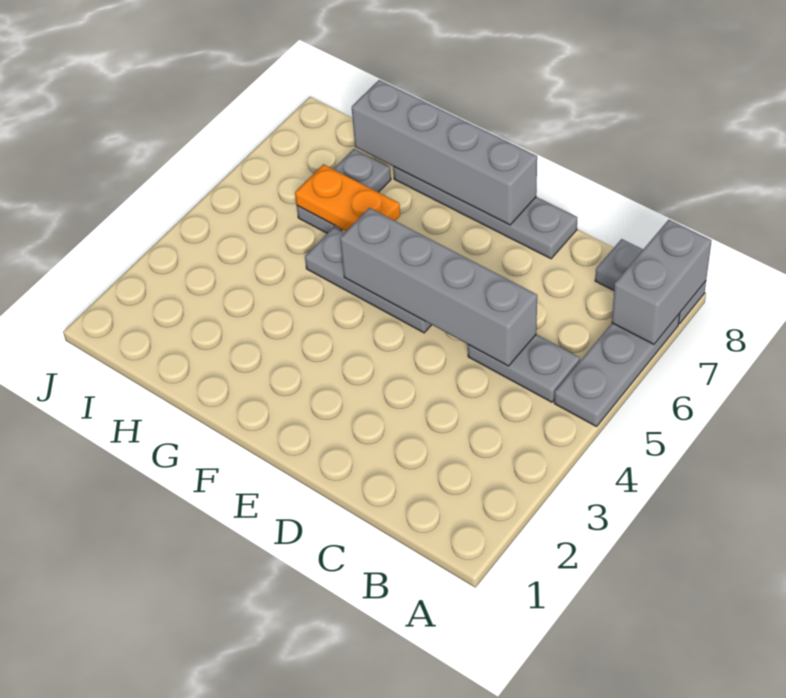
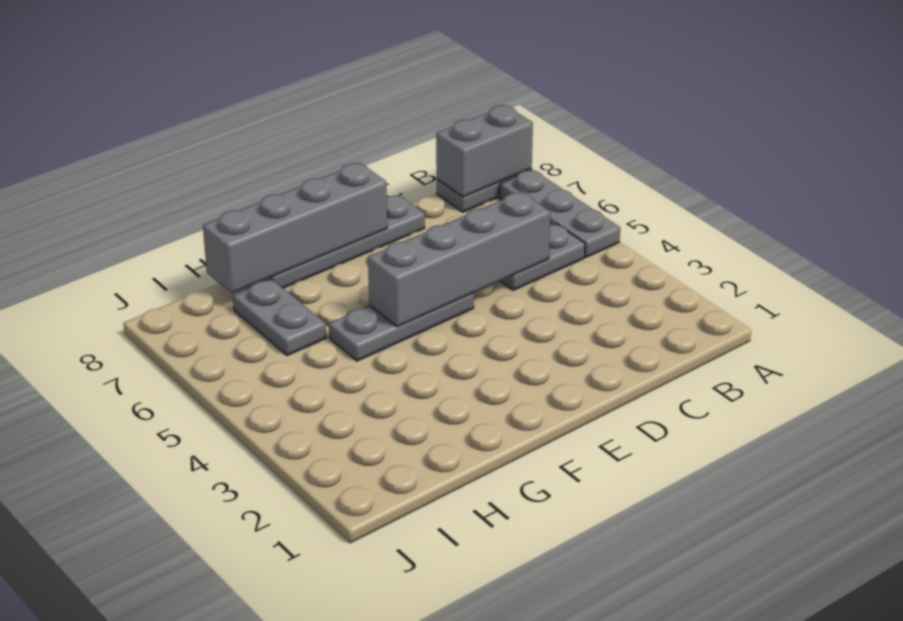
grey 1x2 brick [612,220,712,344] -> grey 1x2 brick turned to [436,105,533,197]
orange 1x2 plate [295,164,400,231] -> none

